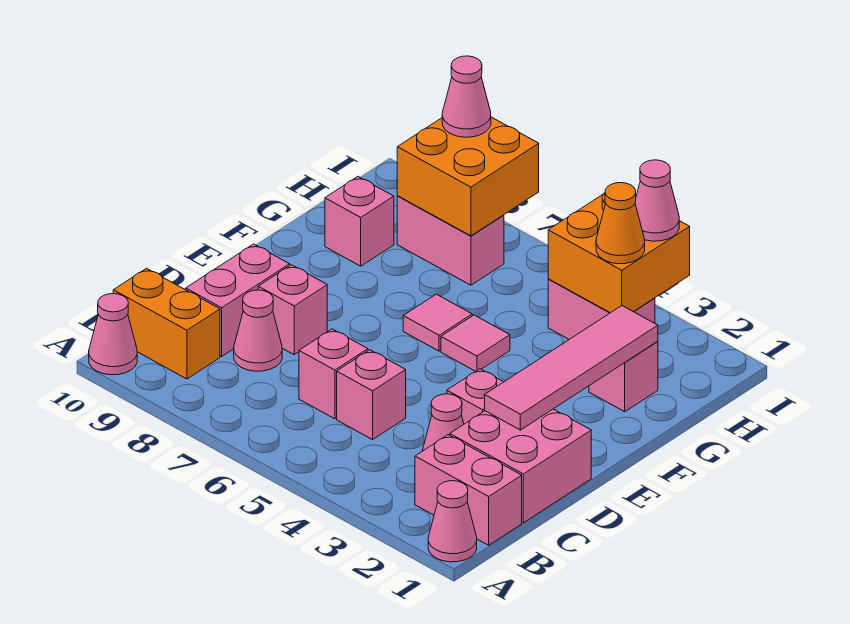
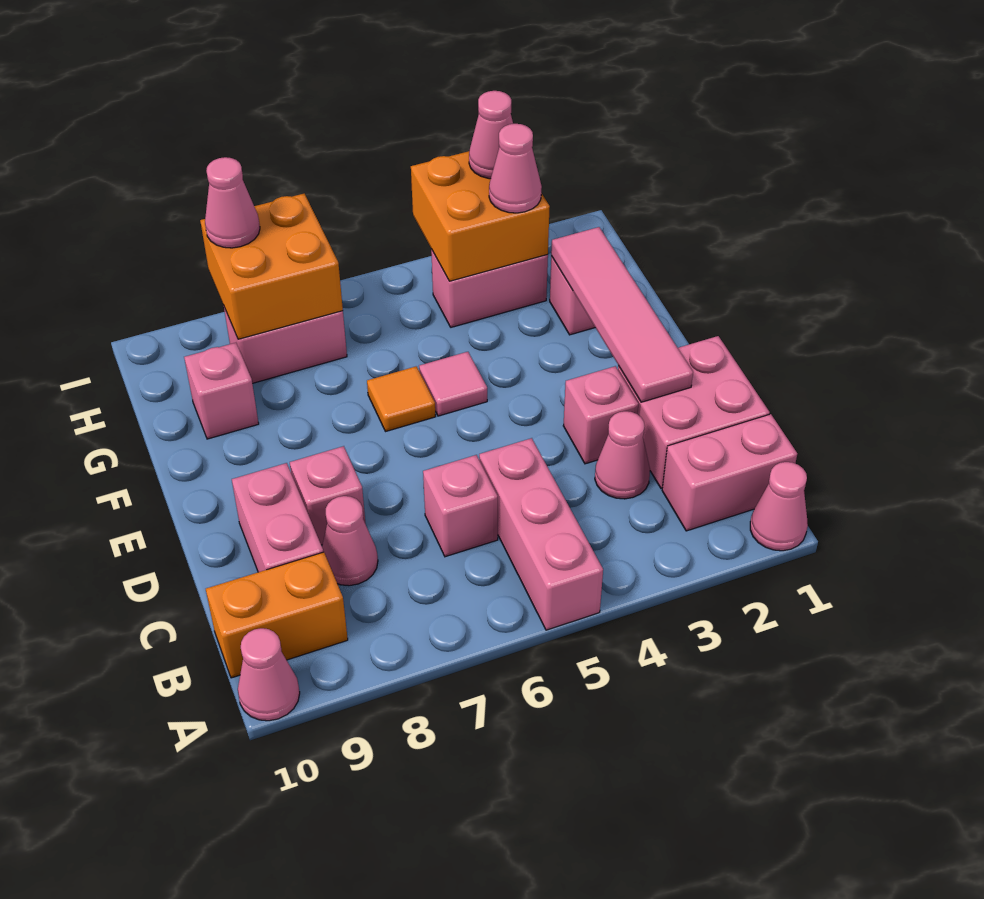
pink 1x1 brick [337,350,406,440] -> pink 1x3 brick [479,438,603,630]
pink 1x1 tile [403,294,472,351] -> orange 1x1 tile [367,366,435,432]
orange 1x1 cone [596,183,645,264] -> pink 1x1 cone [489,124,542,213]

